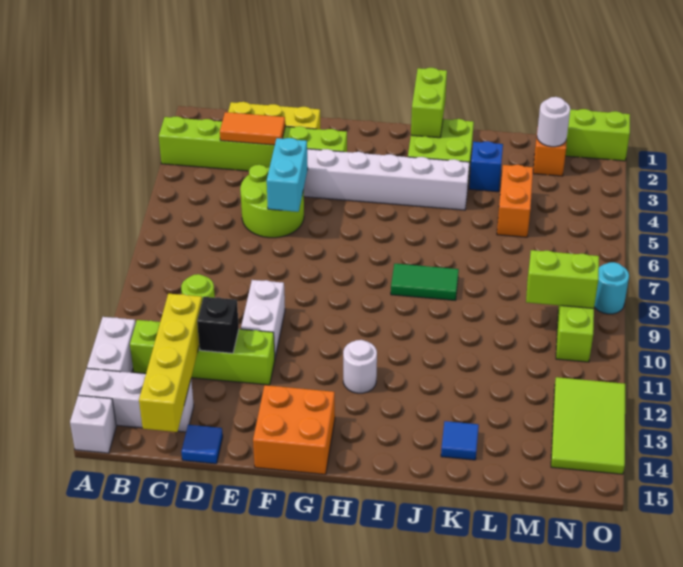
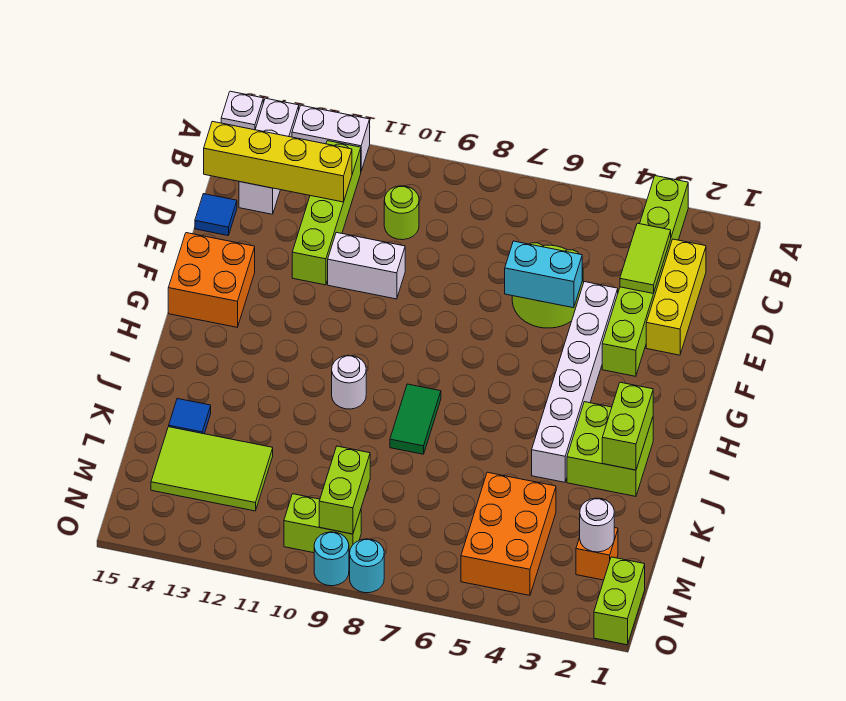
orange 1x2 tile [220,112,285,145] -> lime 1x2 tile [620,223,671,294]
black 1x1 brick [197,297,239,353] -> none
white 1x1 round brick [343,340,377,393] -> white 1x1 round brick moved to [332,355,366,409]
lime 1x2 brick [411,68,447,138] -> lime 1x2 brick turned to [602,382,653,470]
blue 1x1 brick [469,141,503,192] -> none
orange 1x2 brick [497,165,533,237] -> orange 2x3 brick [461,472,556,595]
lime 2x3 tile [551,377,625,474] -> lime 2x3 tile moved to [151,427,273,511]
none -> cyan 1x1 round brick [314,532,349,586]

